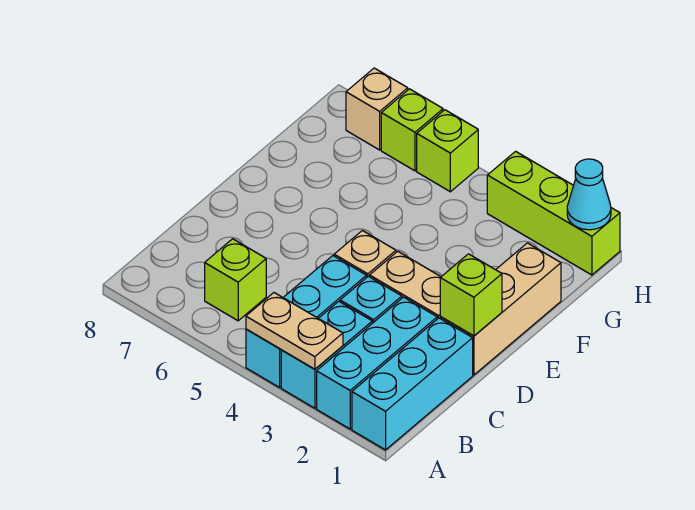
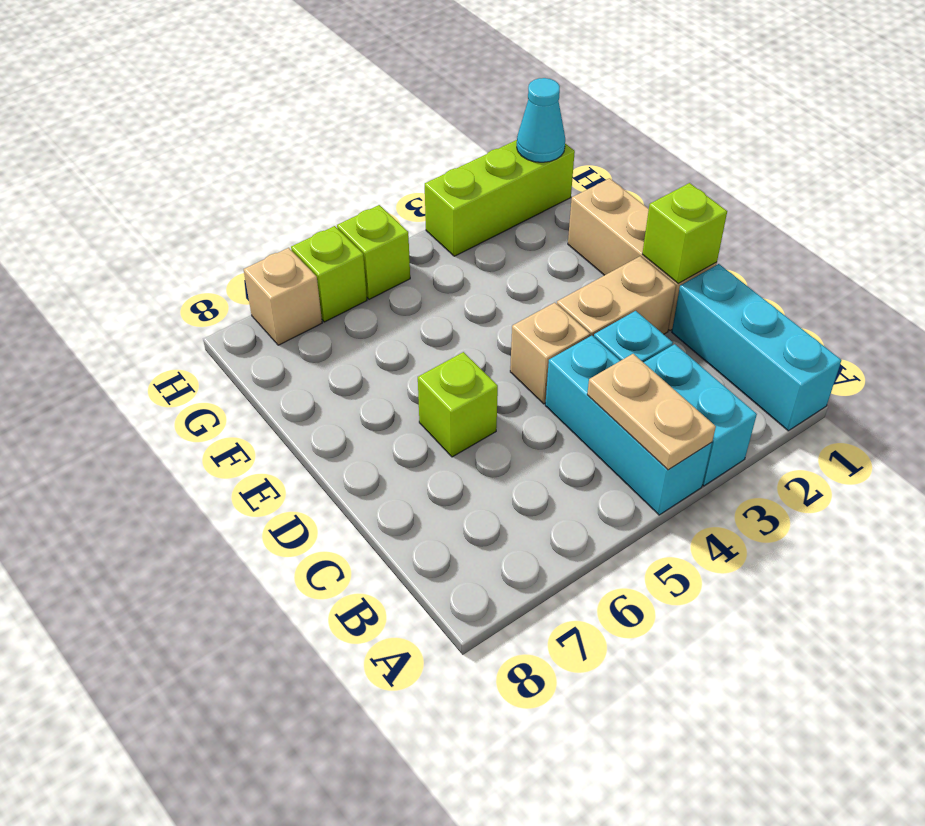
cyan 1x3 brick [317,297,437,429] -> none
tan 1x2 plate [246,293,343,369] -> tan 1x2 plate turned to [587,354,716,470]
lime 1x1 brick [205,239,266,321] -> lime 1x1 brick moved to [418,352,498,457]

